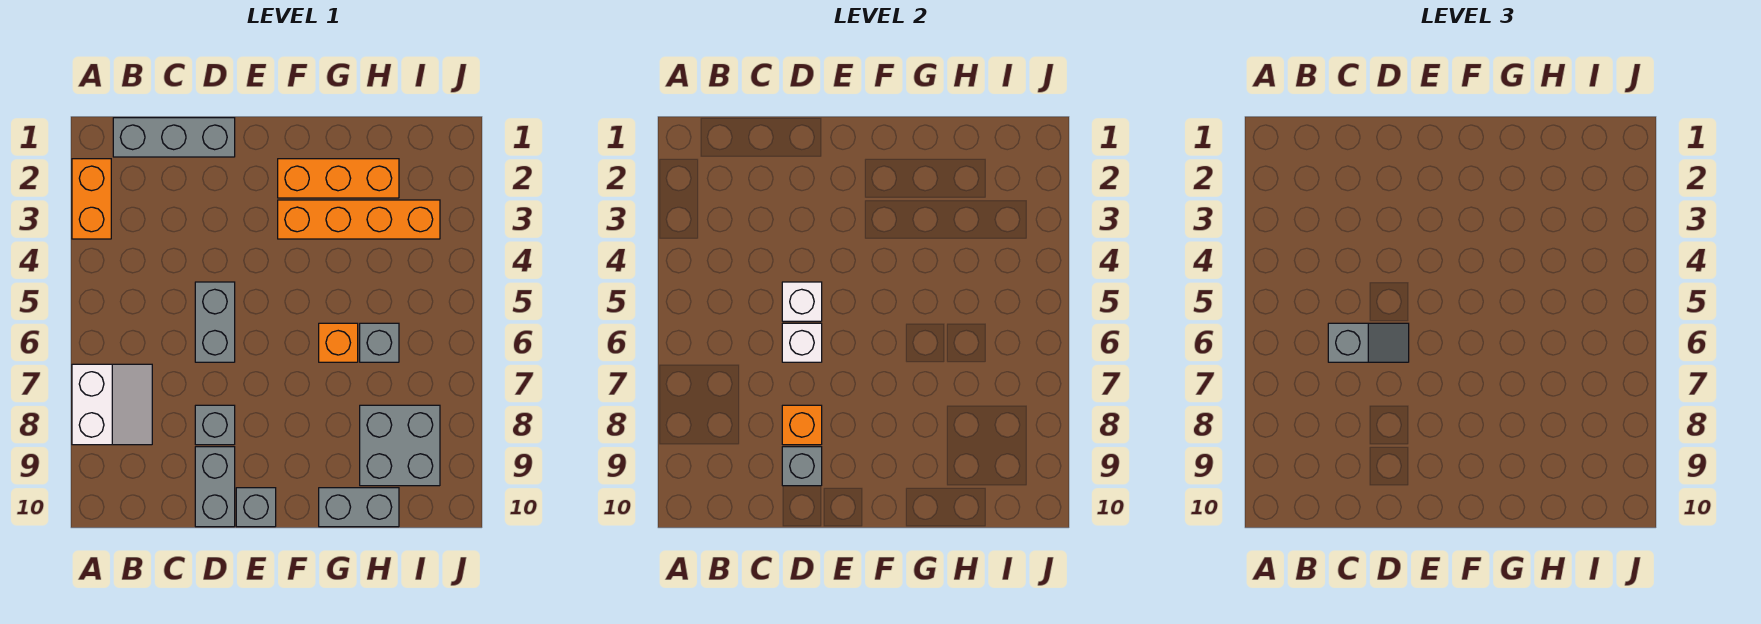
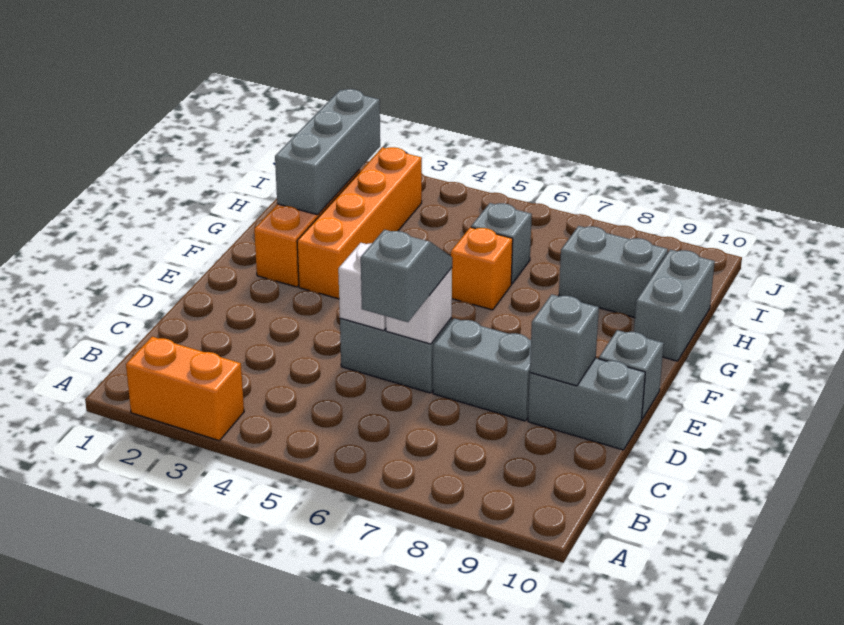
white 2x2 slope [72,364,152,445] -> none
grey 1x3 brick [113,118,235,157] -> grey 1x3 brick moved to [275,89,380,215]
grey 1x1 brick [195,405,235,445] -> grey 1x2 brick [433,319,531,421]
orange 1x1 brick [782,405,822,445] -> none
grey 2x2 brick [360,405,440,486] -> grey 1x2 brick [559,226,668,317]

